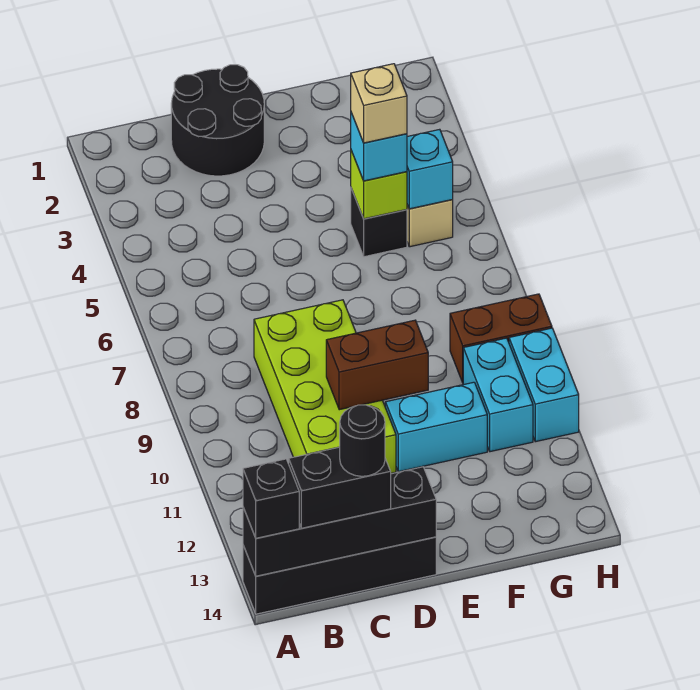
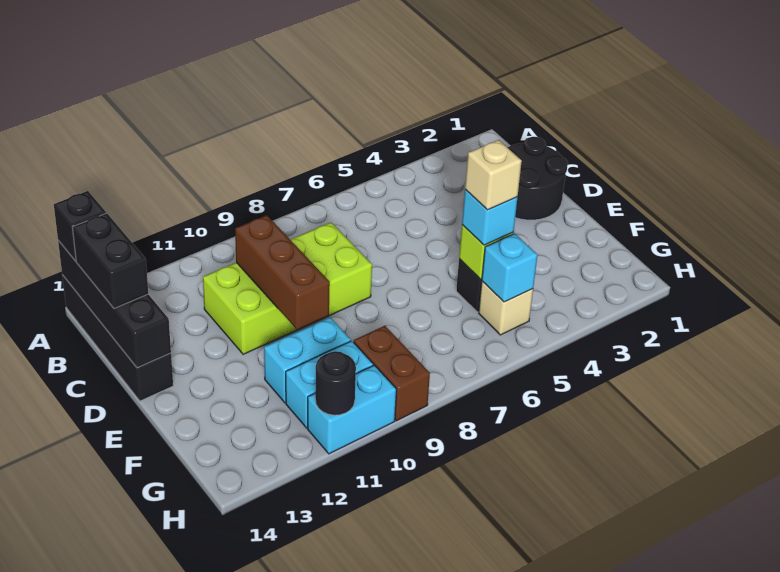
black 1x1 round brick [340,405,385,476] -> black 1x1 round brick moved to [315,351,356,415]
brown 1x2 brick [326,320,428,410] -> brown 1x3 brick [235,215,330,330]
cyan 1x2 brick [385,382,487,472] -> cyan 1x2 brick turned to [264,317,351,403]

